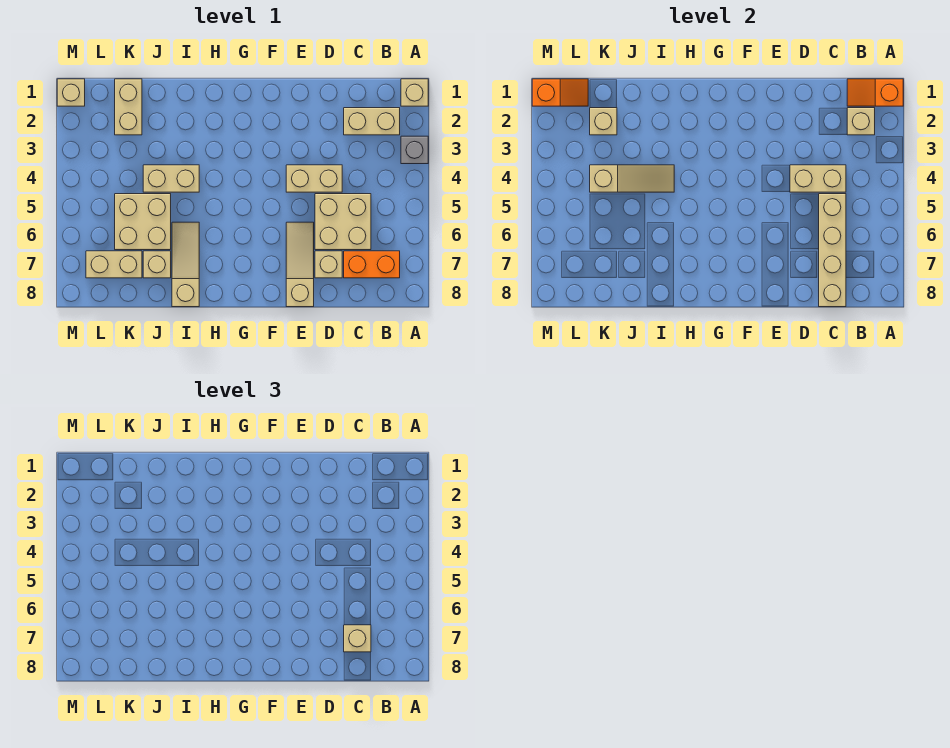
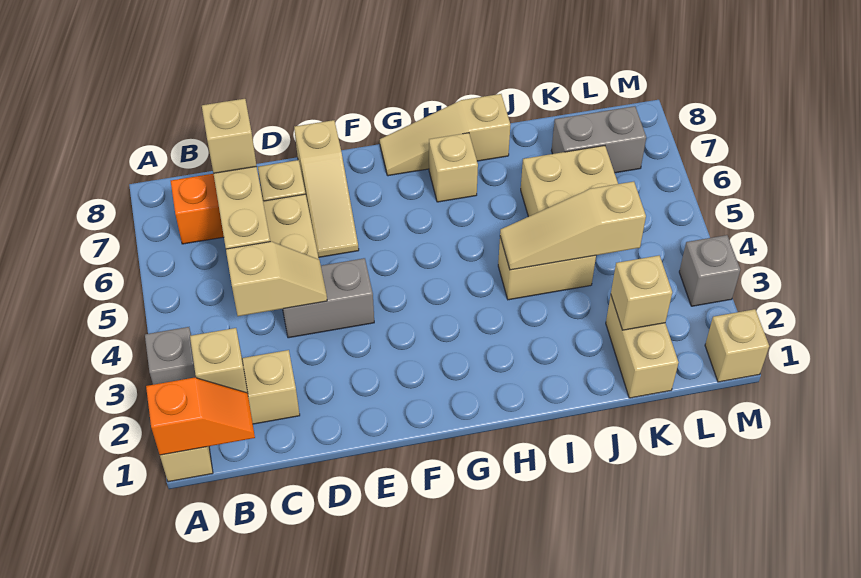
tan 1x2 brick [790,165,846,192] -> tan 1x2 slope [226,242,327,316]
tan 1x2 brick [286,165,342,192] -> grey 1x2 brick [283,258,374,338]
tan 1x3 slope [172,222,199,307] -> tan 1x3 slope turned to [380,94,510,176]
tan 1x1 brick [143,251,171,278] -> tan 1x1 brick moved to [429,133,478,202]
tan 1x2 brick [86,251,142,278] -> grey 1x2 brick [551,106,646,173]
orange 1x2 slope [532,79,588,106] -> none
none -> grey 1x1 brick [679,235,740,306]

